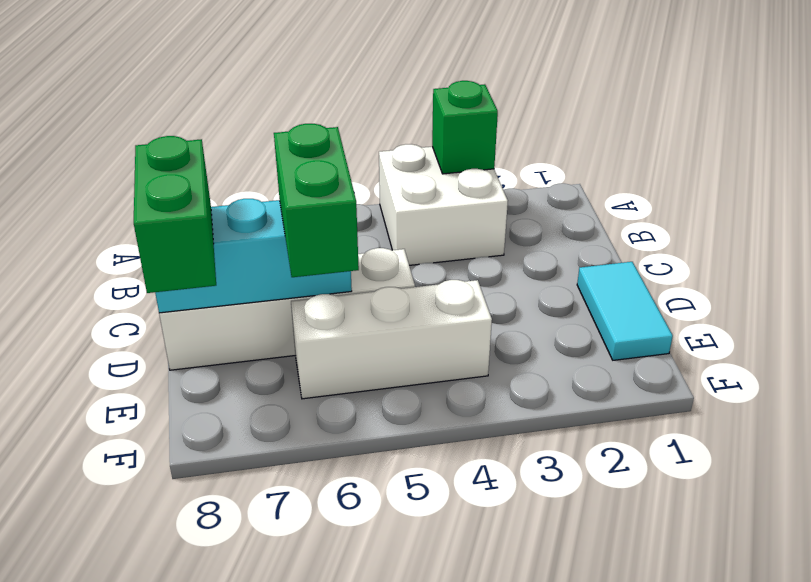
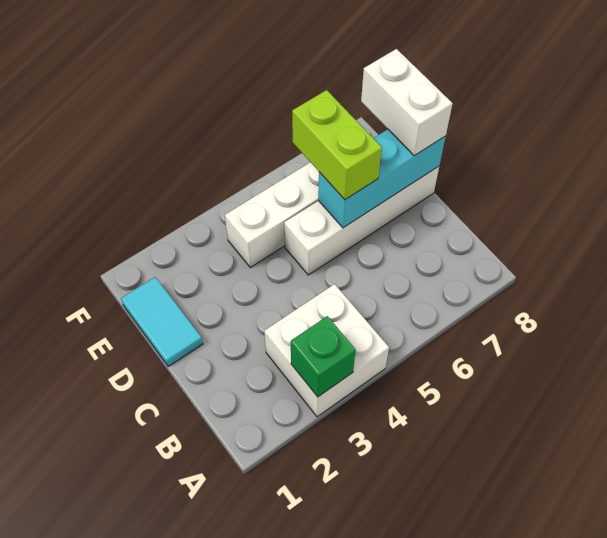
green 1x2 brick [274,124,359,277] -> lime 1x2 brick [292,90,382,200]
green 1x2 brick [134,136,216,293] -> white 1x2 brick [361,49,453,156]

